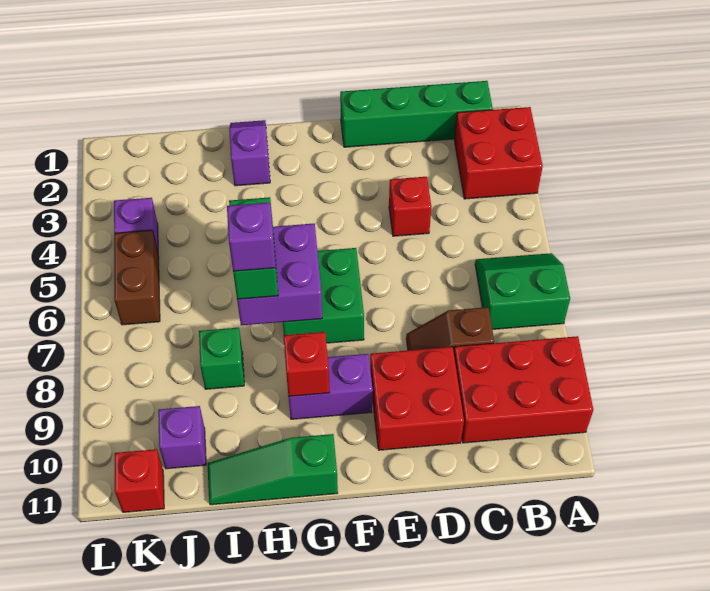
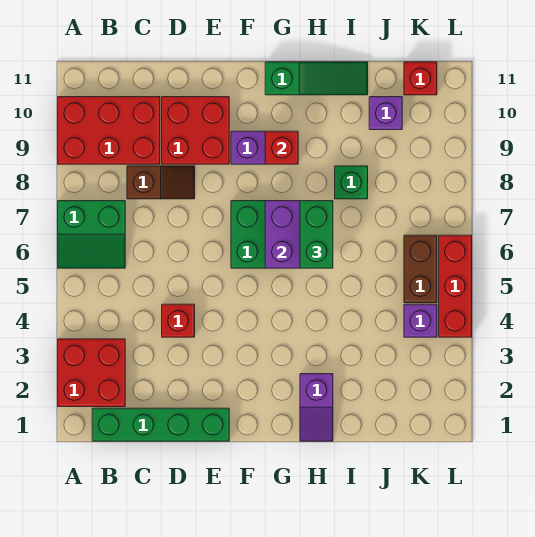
purple 1x1 brick [227,202,276,271] -> none
none -> red 1x3 brick [439,235,472,337]

